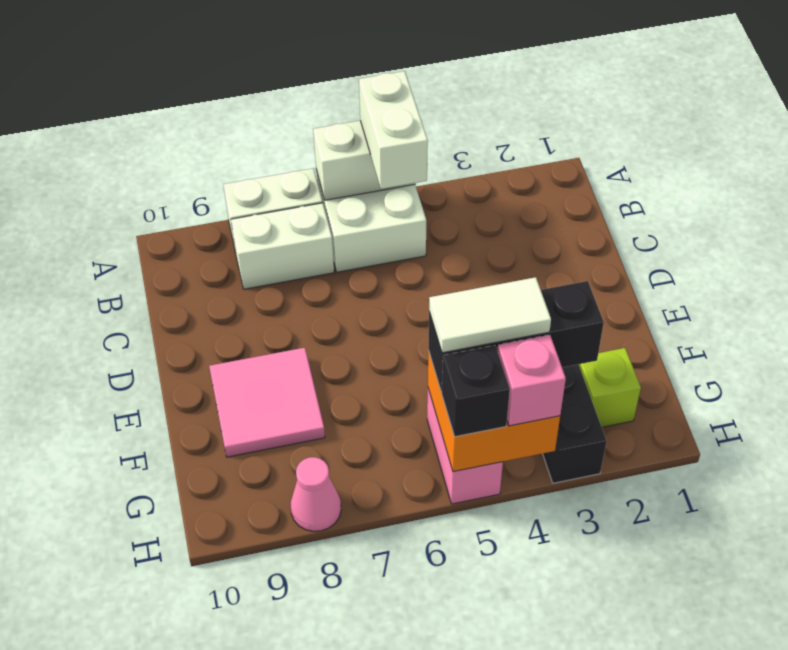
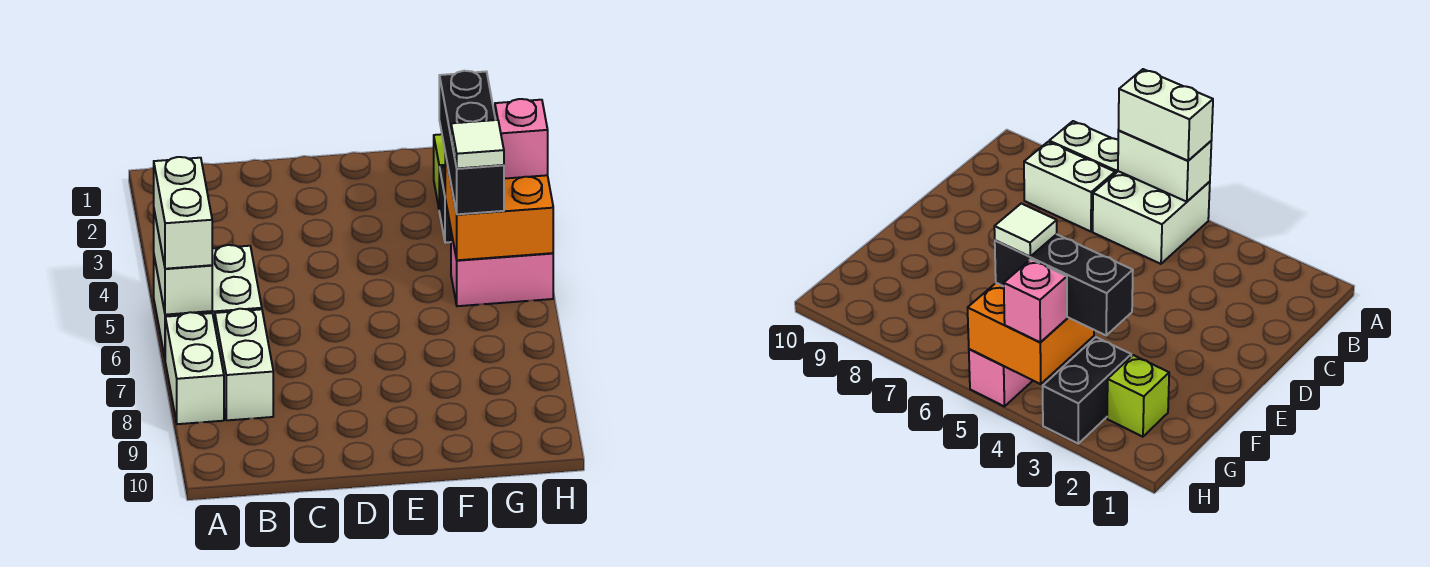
white 1x2 brick [359,71,428,189] -> white 1x2 brick turned to [154,157,212,269]
pink 2x2 tile [209,348,325,457] -> none
white 1x2 tile [429,277,551,353] -> white 1x1 tile [451,120,504,168]
black 1x1 brick [442,345,510,437] -> none
pink 1x1 cone [291,457,341,531] -> none

